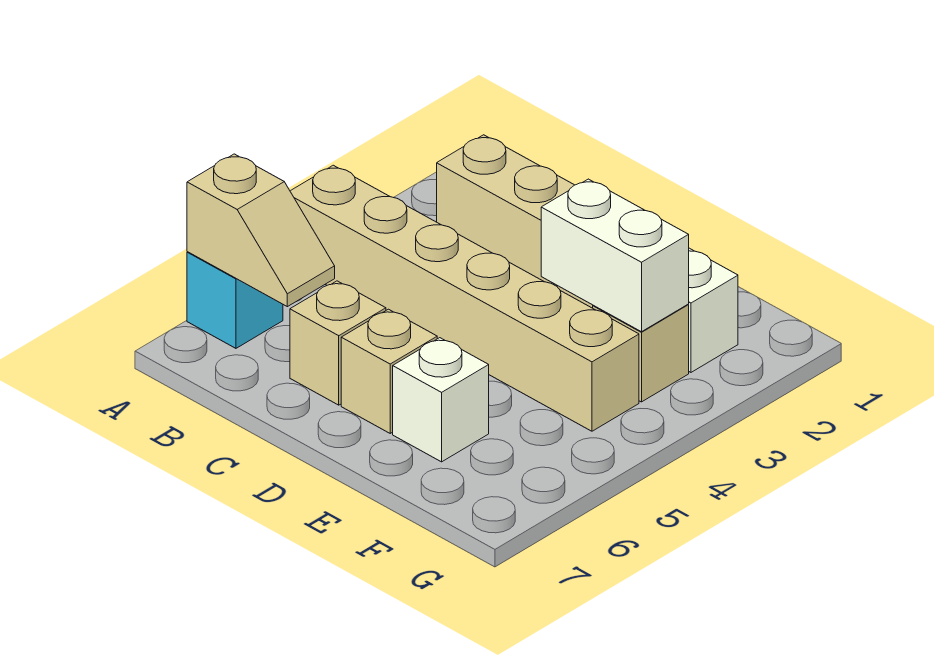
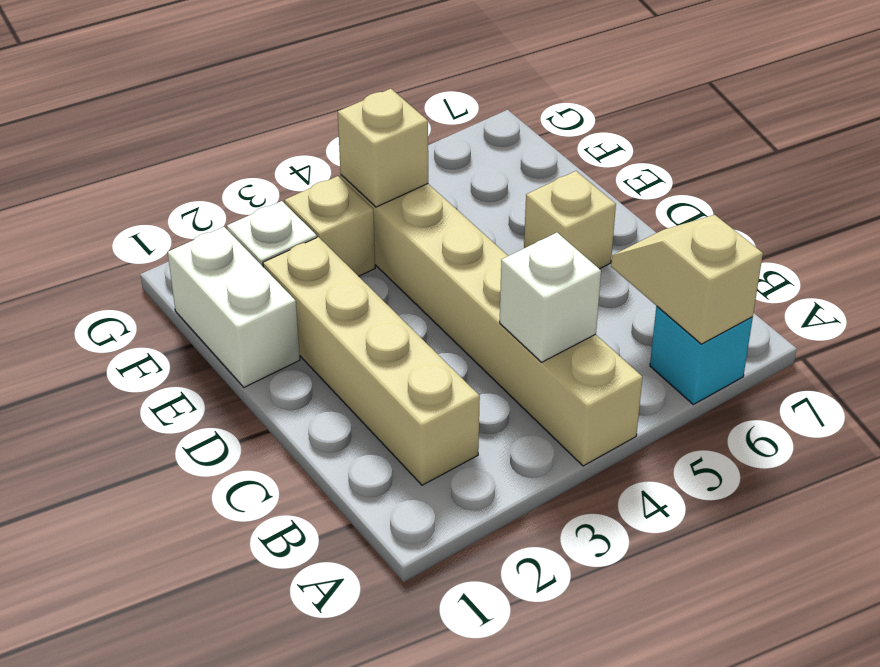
tan 1x1 brick [290,281,386,405] -> tan 1x1 brick moved to [338,89,428,207]
white 1x2 brick [541,179,689,332] -> white 1x2 brick moved to [168,227,300,387]
white 1x1 brick [393,338,489,462] -> white 1x1 brick moved to [500,233,601,362]

